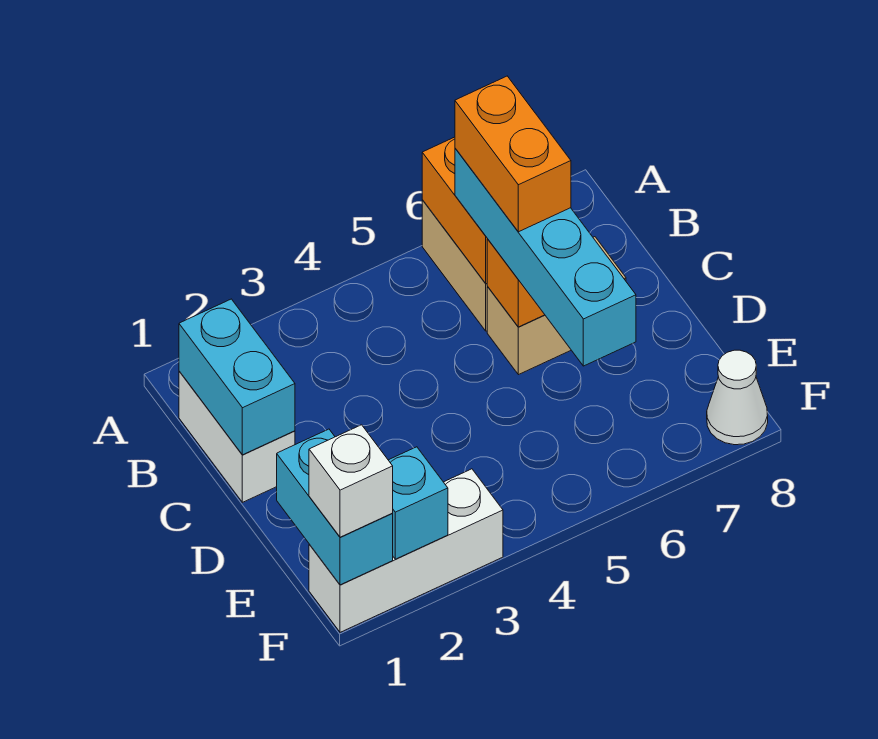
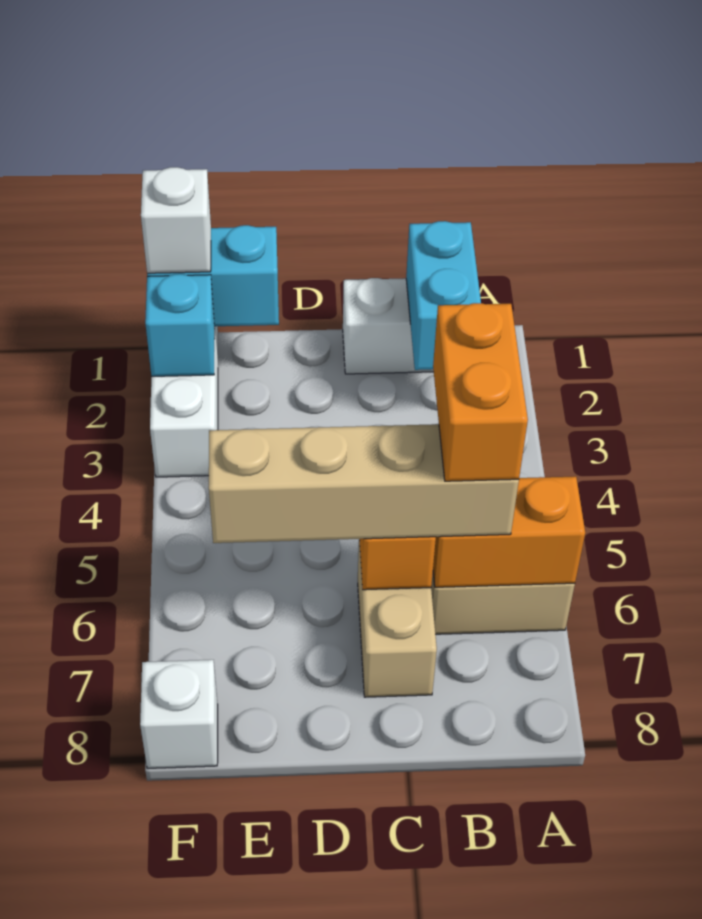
cyan 1x2 brick [179,299,295,455] -> cyan 1x2 brick turned to [406,221,481,370]
cyan 1x4 brick [455,148,636,366] -> tan 1x4 brick [209,424,519,543]
orange 1x2 brick [455,76,571,232] -> orange 1x2 brick turned to [433,303,528,481]
white 1x1 cone [707,350,768,445] -> white 1x1 brick [140,660,218,768]

